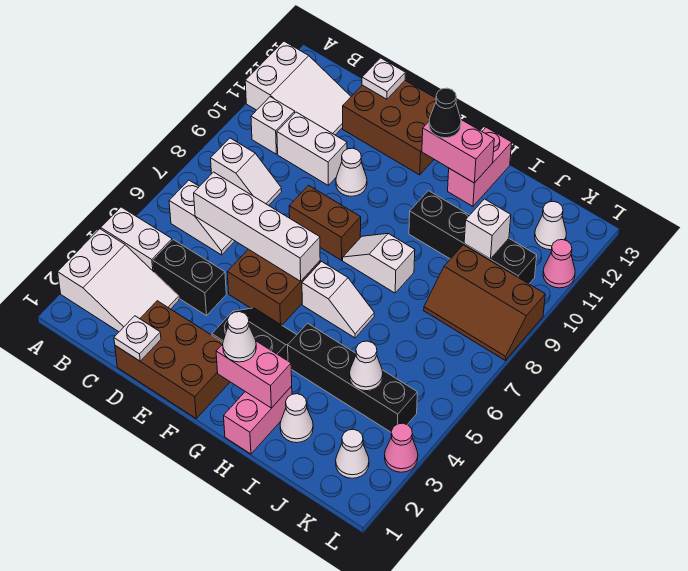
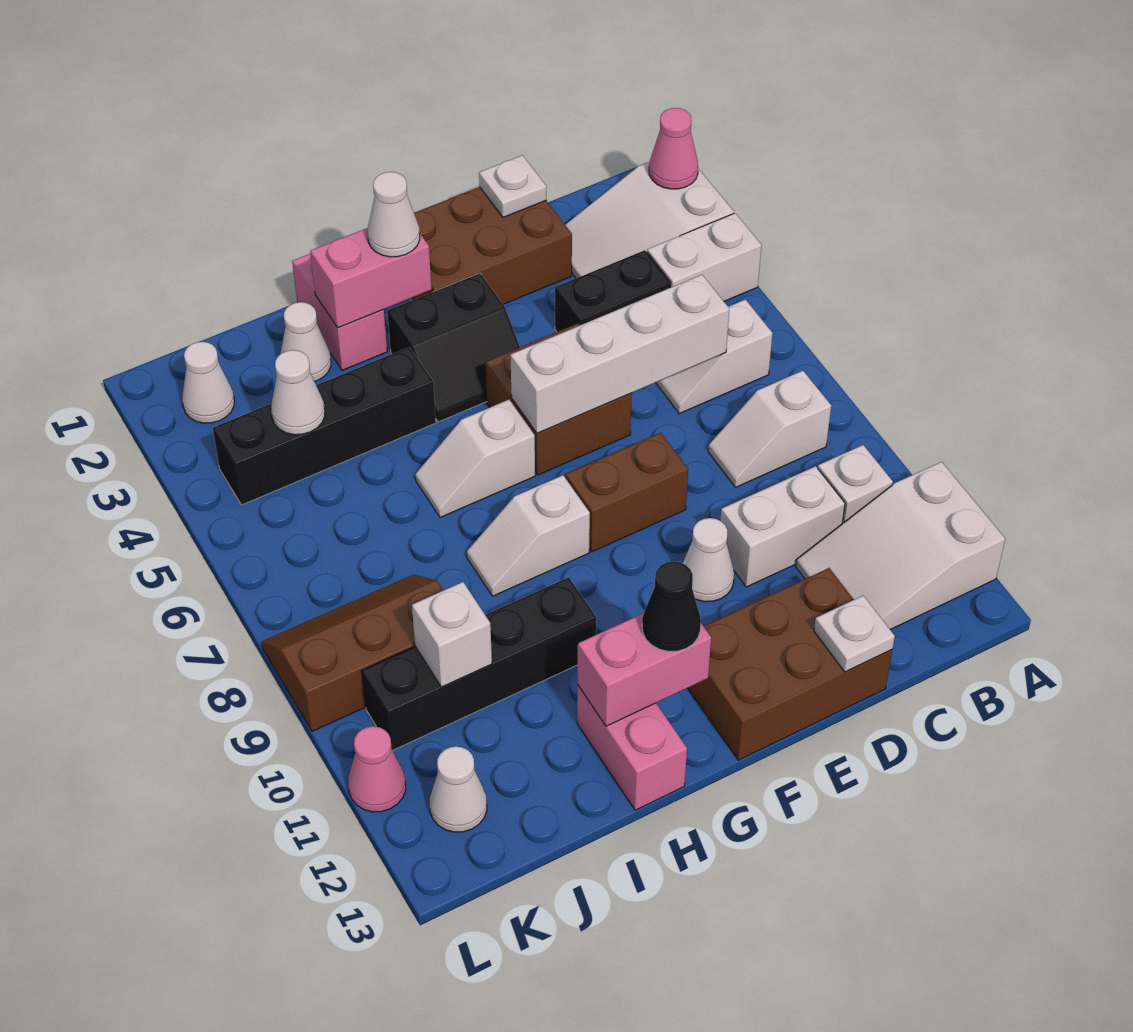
white 1x2 slope [343,233,415,293] -> white 1x2 slope turned to [467,475,590,596]
pink 1x1 cone [385,423,418,472] -> pink 1x1 cone moved to [649,108,698,189]

